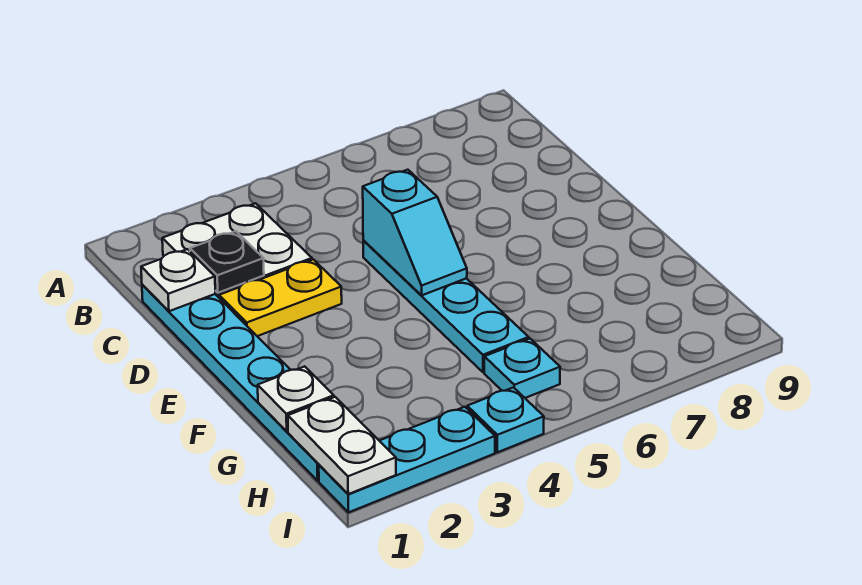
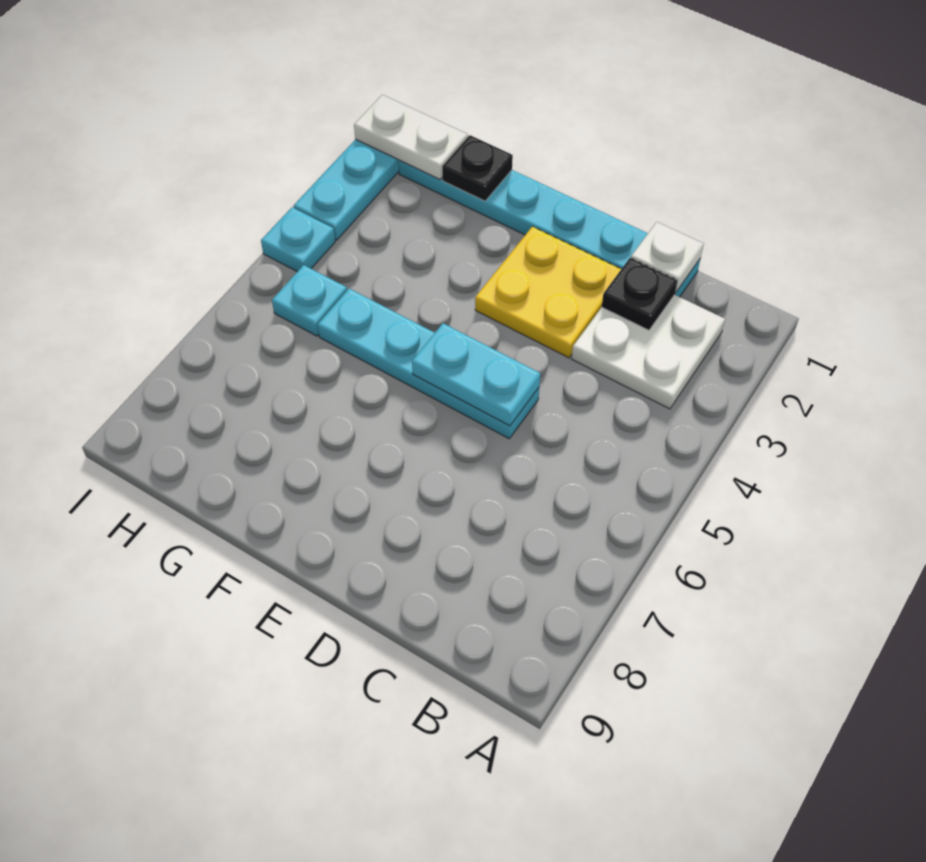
yellow 1x2 plate [219,259,342,336] -> yellow 2x2 plate [475,227,621,358]
cyan 1x2 slope [363,170,467,296] -> cyan 1x2 plate [412,323,540,426]
white 1x1 plate [258,366,334,431] -> black 1x1 plate [442,135,513,201]

